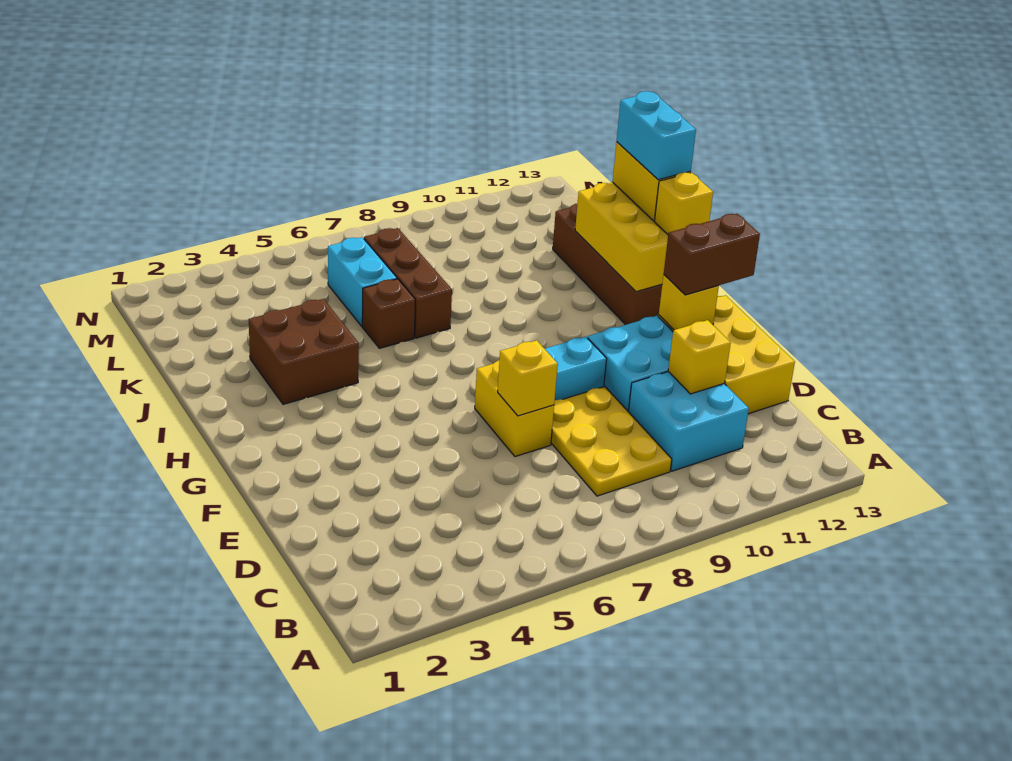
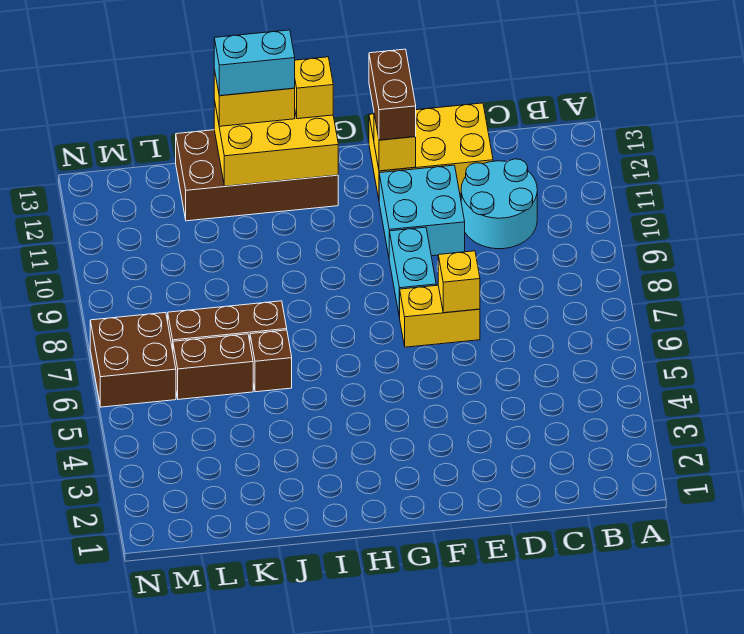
yellow 2x3 plate [551,387,672,496] -> none
cyan 2x2 brick [629,372,749,471] -> cyan 2x2 round brick [461,159,537,249]
yellow 1x1 brick [668,320,731,394] -> none
brown 2x2 brick [249,299,359,404] -> brown 2x2 brick moved to [90,312,176,407]
cyan 1x2 brick [328,237,397,326] -> brown 1x2 brick [173,334,253,399]

